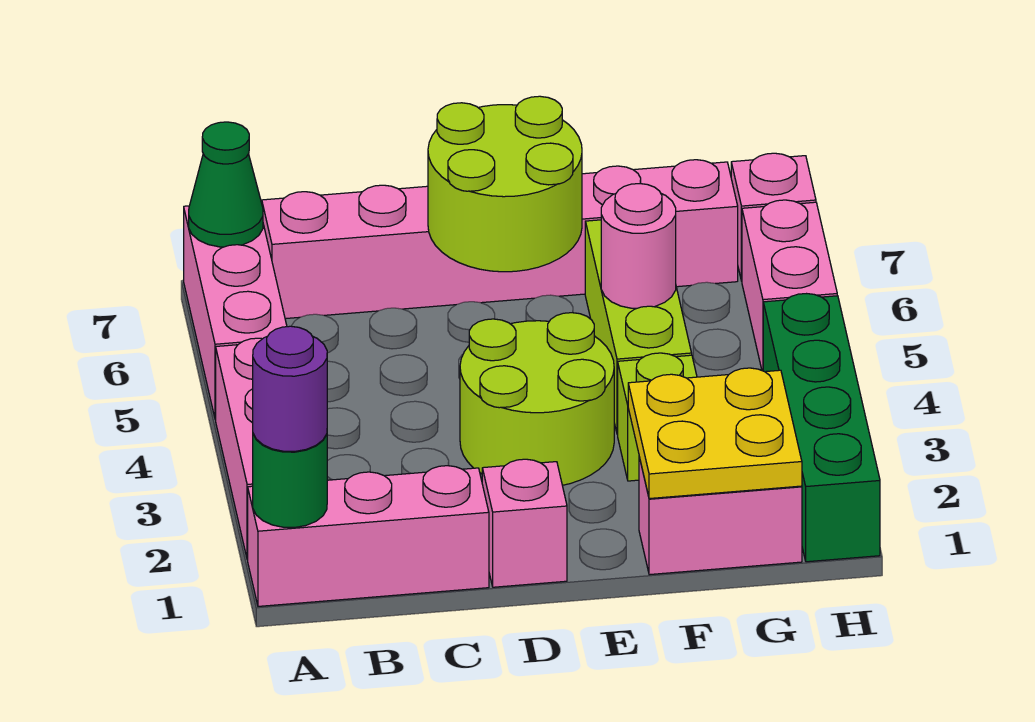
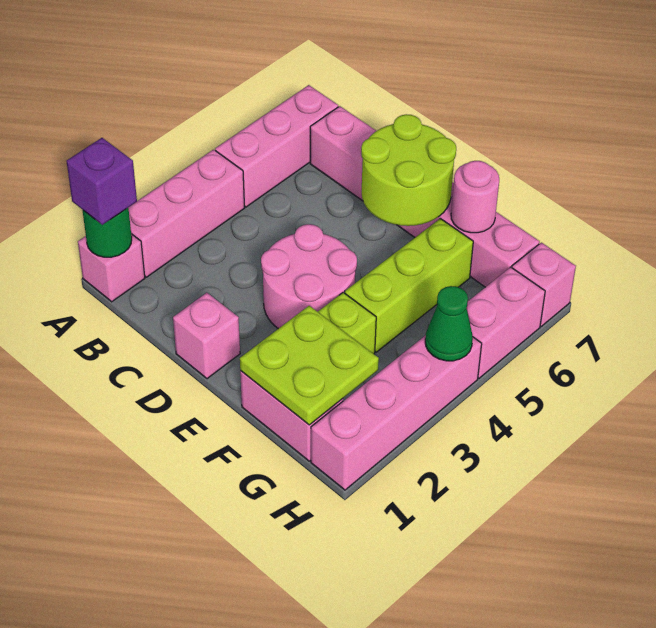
pink 1x3 brick [248,466,489,606] -> pink 1x1 brick [78,234,145,302]
purple 1x1 round brick [253,326,327,451] -> purple 1x1 brick [67,138,137,225]
green 1x1 cone [189,122,263,247] -> green 1x1 cone moved to [425,286,473,361]
lime 2x2 round brick [460,313,614,485] -> pink 2x2 round brick [261,224,357,329]
yellow 2x2 plate [628,368,802,499] -> lime 2x2 plate [240,306,379,425]
pink 1x1 round brick [601,184,676,308] -> pink 1x1 round brick moved to [451,161,499,233]
green 1x4 brick [763,294,880,562] -> pink 1x4 brick [311,335,482,490]

